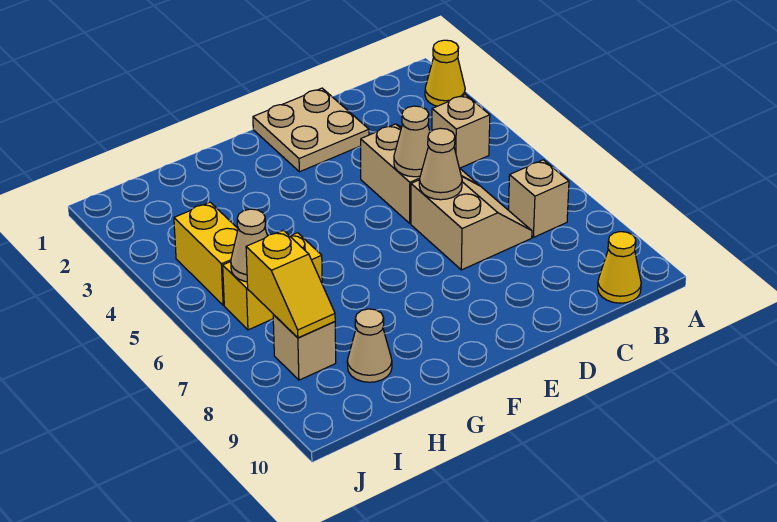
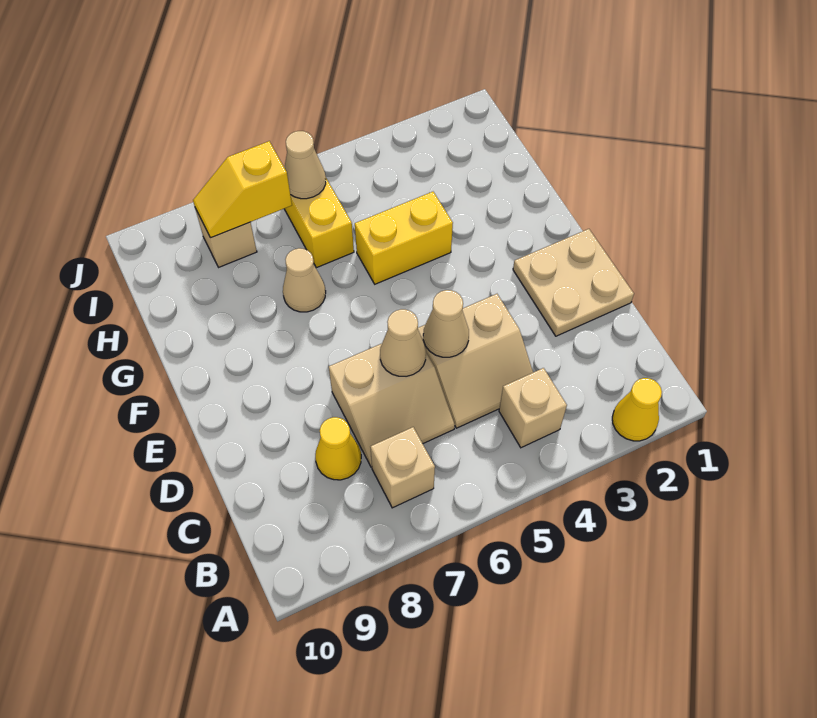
yellow 1x1 cone [598,232,641,303] -> yellow 1x1 cone moved to [315,417,361,480]
tan 1x1 cone [347,309,392,382] -> tan 1x1 cone moved to [283,248,326,312]
yellow 1x2 brick [174,202,238,305] -> yellow 1x2 brick moved to [355,192,453,284]

